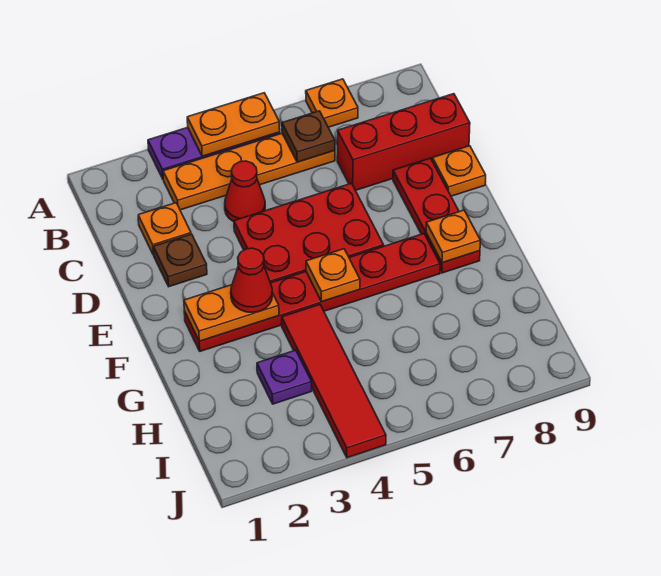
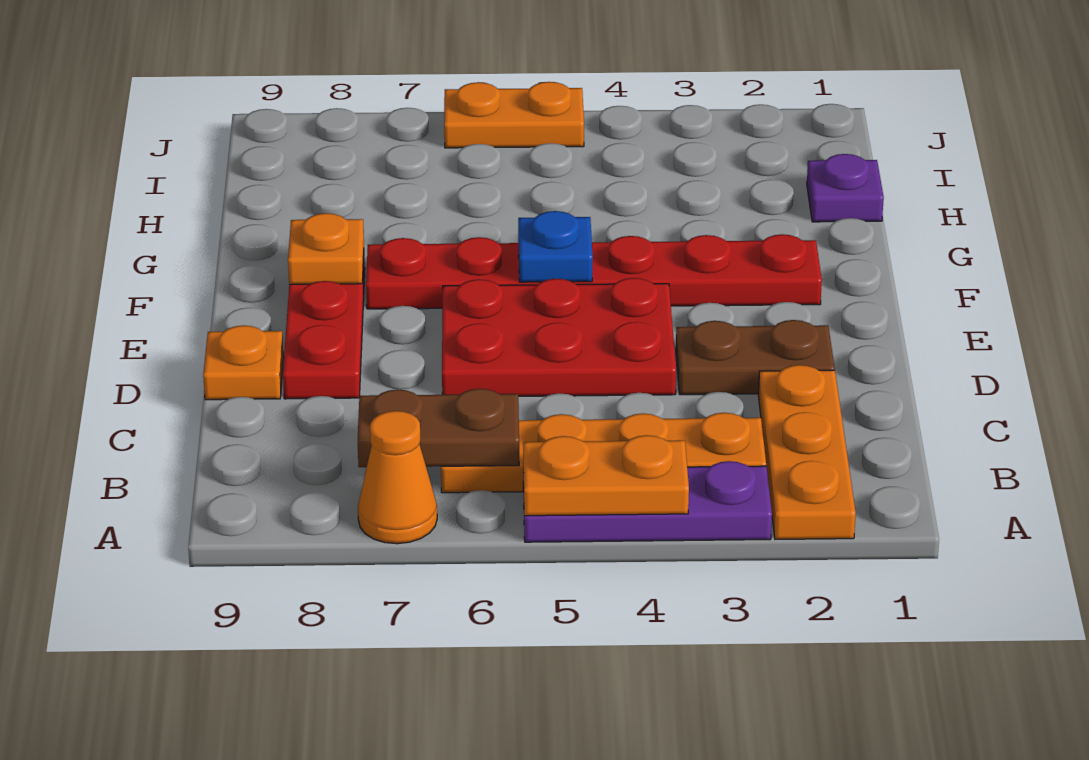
orange 1x1 plate [306,79,358,127] -> orange 1x1 cone [358,411,437,544]
brown 1x1 plate [282,111,335,162] -> brown 1x2 plate [358,389,519,467]
orange 1x1 plate [138,203,191,255] -> orange 1x3 plate [758,365,856,539]
red 1x1 cone [225,161,265,222] -> none
red 1x3 brick [337,94,470,190] -> none
brown 1x1 plate [153,234,207,287] -> brown 1x2 plate [676,320,835,395]
orange 1x2 plate [184,285,279,341] -> orange 1x2 plate moved to [444,82,584,148]
red 1x1 cone [231,248,273,312] -> none
orange 1x1 plate [306,249,360,302] -> blue 1x1 plate [518,211,593,282]
red 1x4 tile [282,305,386,458] -> none
purple 1x1 plate [257,350,312,404] -> purple 1x1 plate moved to [807,154,884,222]

